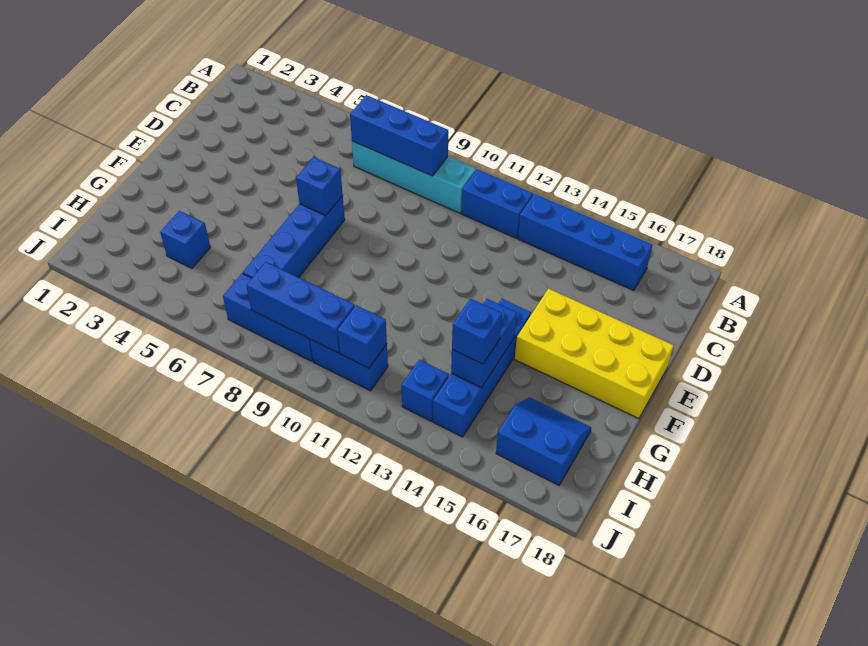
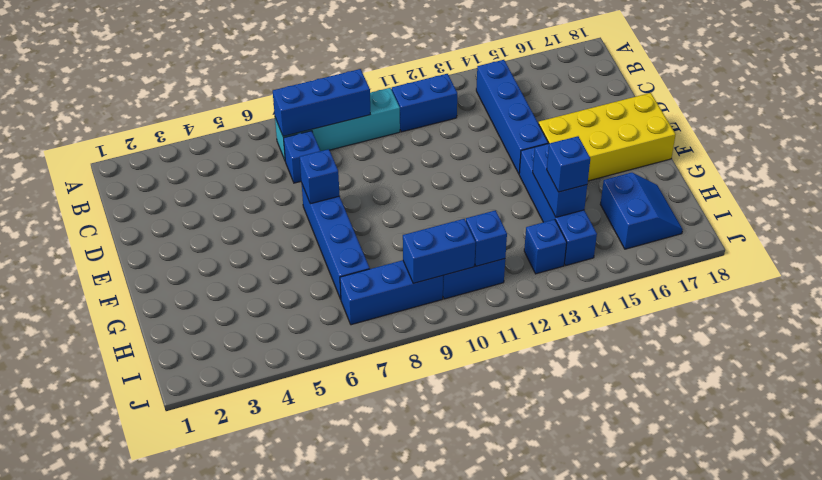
blue 1x4 brick [518,194,652,290] -> blue 1x4 brick turned to [476,60,548,173]
blue 1x1 brick [160,211,210,268] -> blue 1x1 brick moved to [284,131,320,183]
blue 2x2 slope [496,397,591,485] -> blue 2x2 slope turned to [600,173,683,249]
blue 1x3 brick [246,262,355,353] -> blue 1x2 brick [403,219,476,283]

